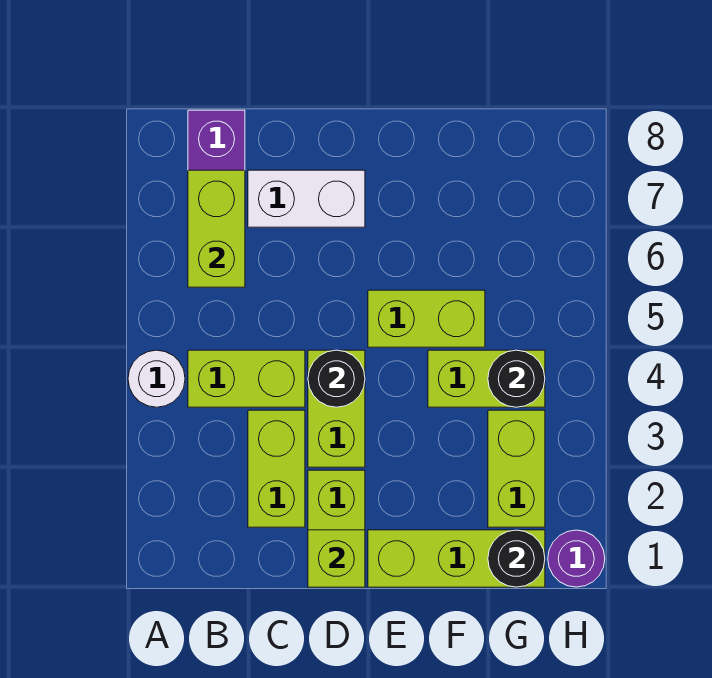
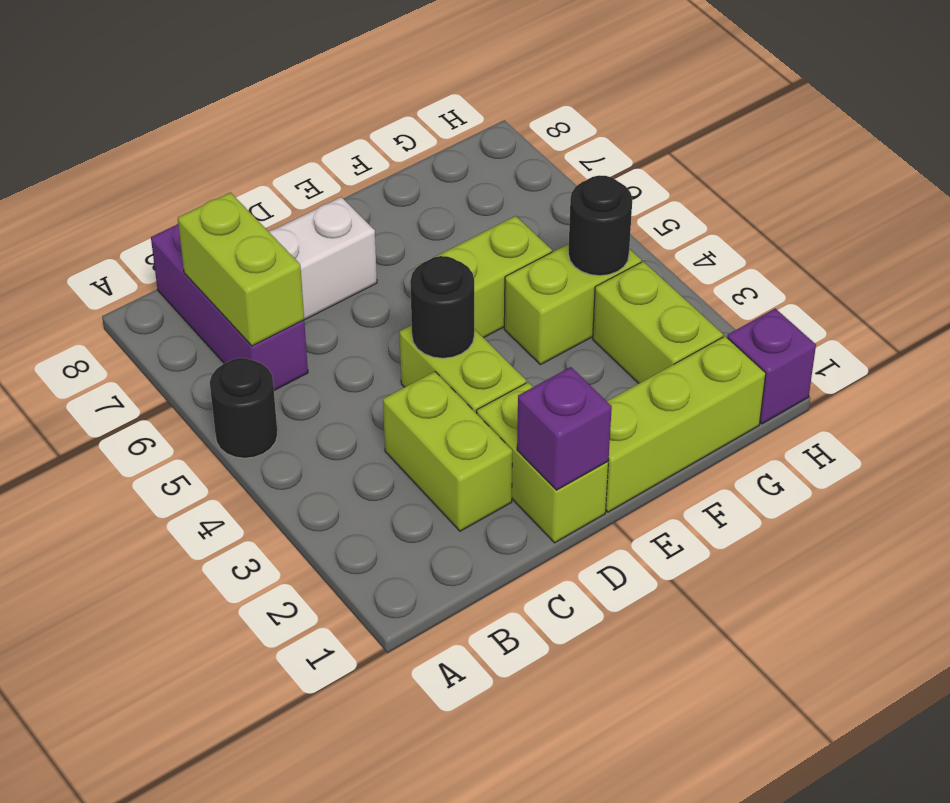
white 1x1 round brick [128,350,185,407] -> none
lime 1x2 brick [188,350,305,407] -> none
lime 1x1 brick [308,530,365,587] -> purple 1x1 brick [517,367,612,490]
black 1x1 round brick [488,530,545,587] -> black 1x1 round brick moved to [210,358,278,458]
purple 1x1 round brick [548,530,605,587] -> purple 1x1 brick [727,309,816,424]

